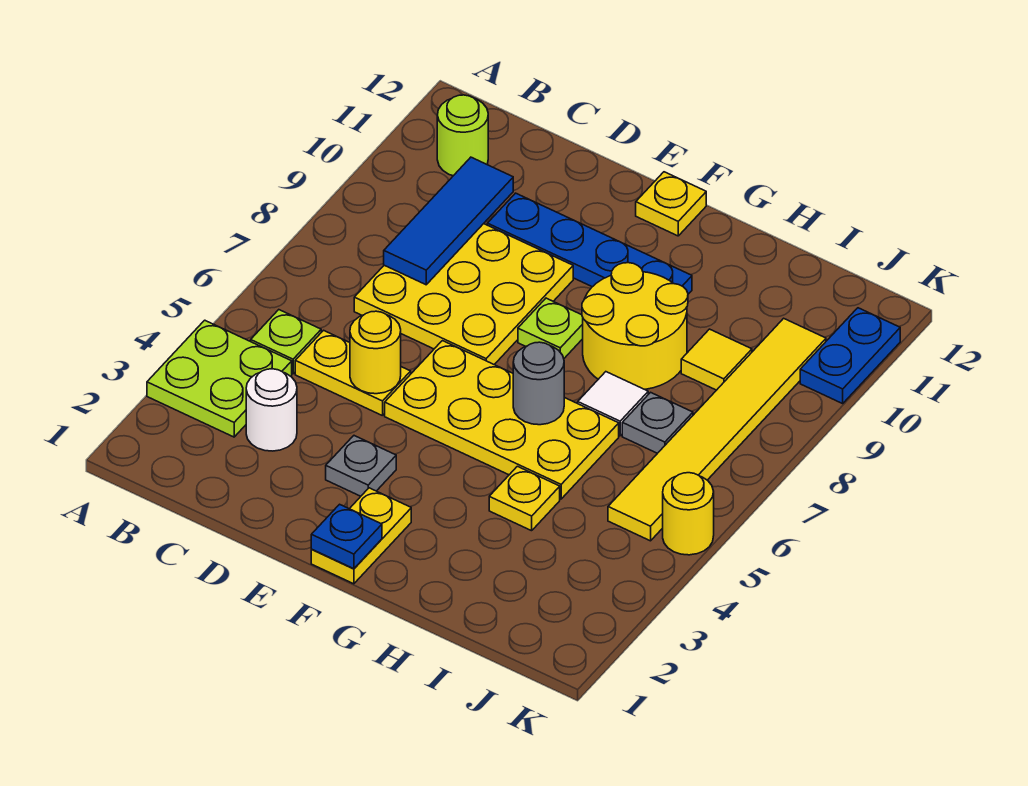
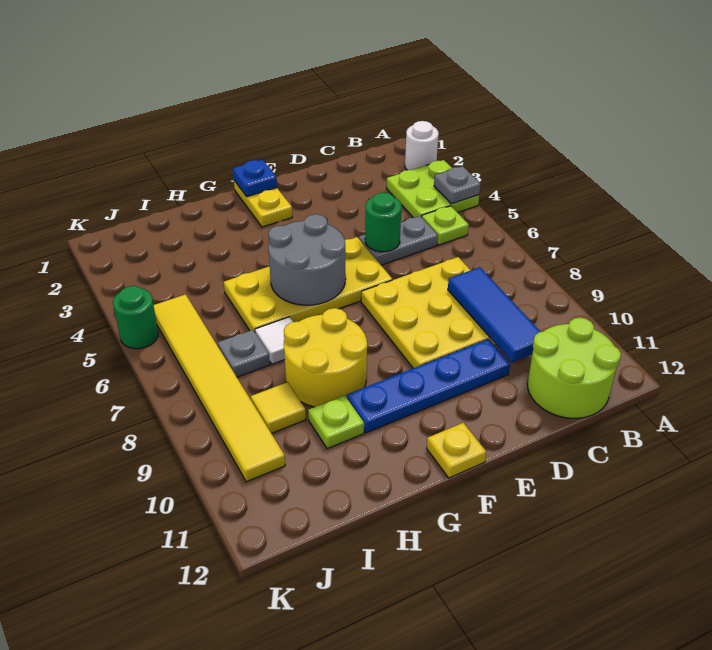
lime 1x1 round brick [437,95,488,176] -> lime 2x2 round brick [527,318,621,418]
white 1x1 round brick [246,369,297,451] -> white 1x1 round brick moved to [405,121,439,170]
yellow 1x2 plate [295,330,411,416] -> grey 1x2 plate [359,216,438,265]
yellow 1x1 round brick [350,311,401,394] -> green 1x1 round brick [365,193,401,252]
grey 1x1 plate [326,436,396,496] -> grey 1x1 plate moved to [434,166,481,204]
lime 1x1 plate [518,298,583,358] -> lime 1x1 plate moved to [308,395,364,449]
grey 1x1 round brick [513,342,564,425] -> grey 2x2 round brick [268,214,346,305]
yellow 1x1 plate [489,466,560,531] -> none
yellow 1x1 round brick [663,473,714,555] -> green 1x1 round brick [113,286,158,349]
blue 1x2 plate [800,308,900,404] -> none

